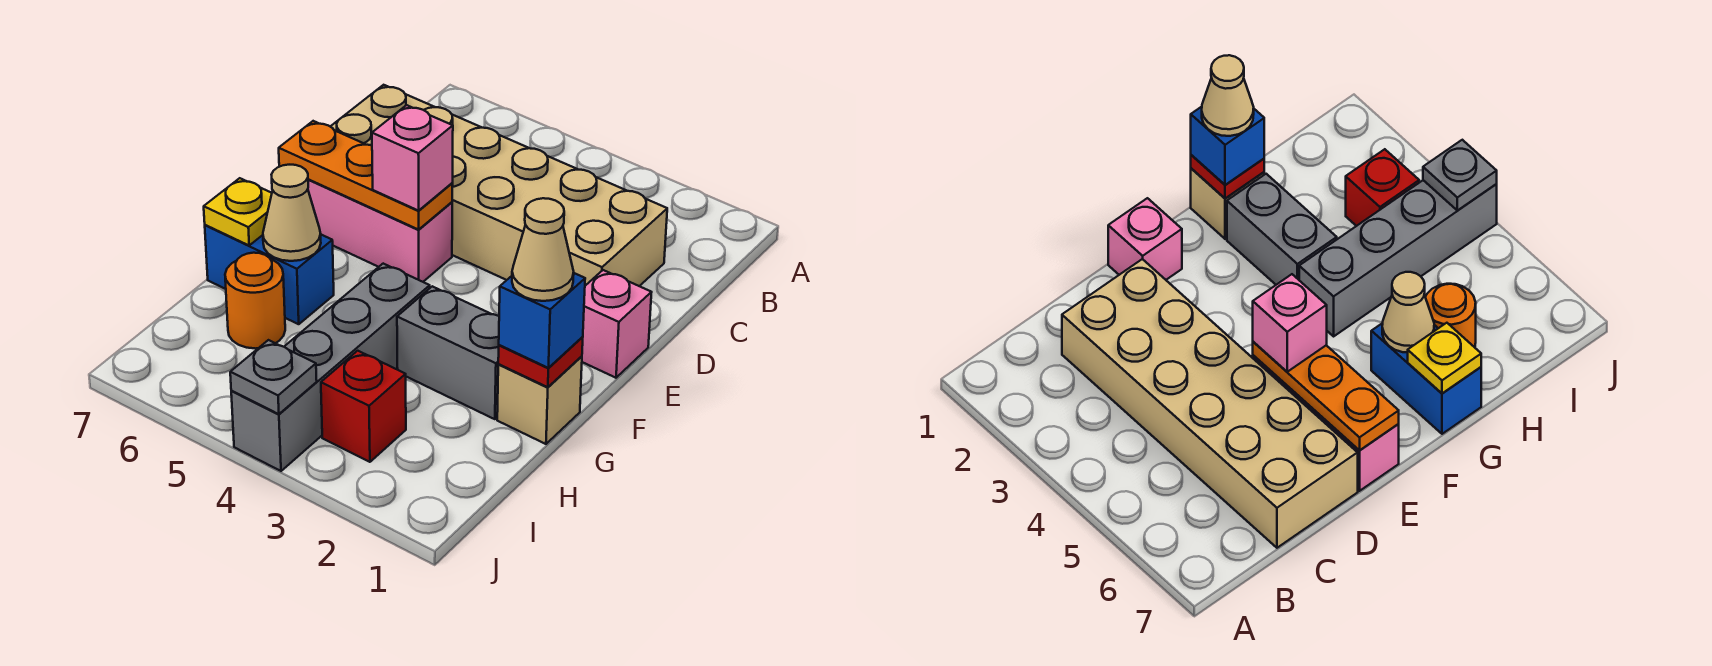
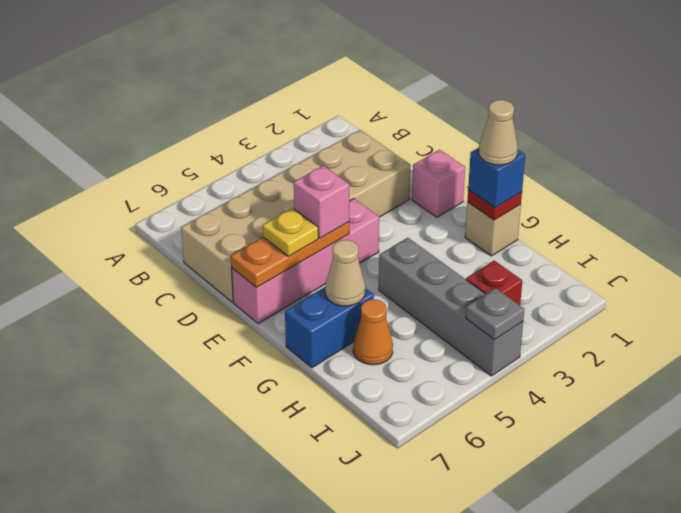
pink 1x3 brick [308,179,452,282] -> pink 1x4 brick [232,199,379,324]
grey 1x2 brick [397,286,499,419] -> none
yellow 1x1 plate [204,178,272,245] -> yellow 1x1 plate moved to [263,208,318,256]
orange 1x1 round brick [225,253,285,349] -> orange 1x1 cone [353,299,393,365]

